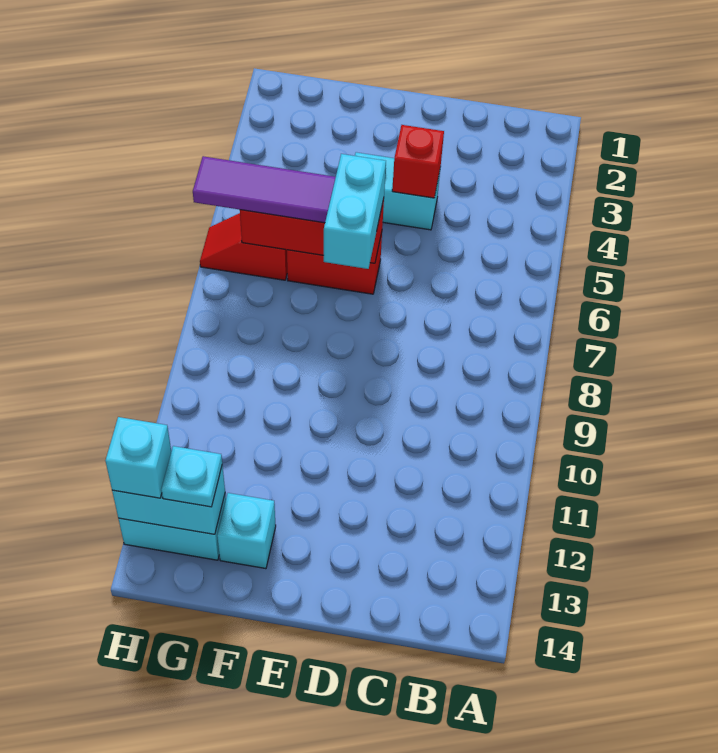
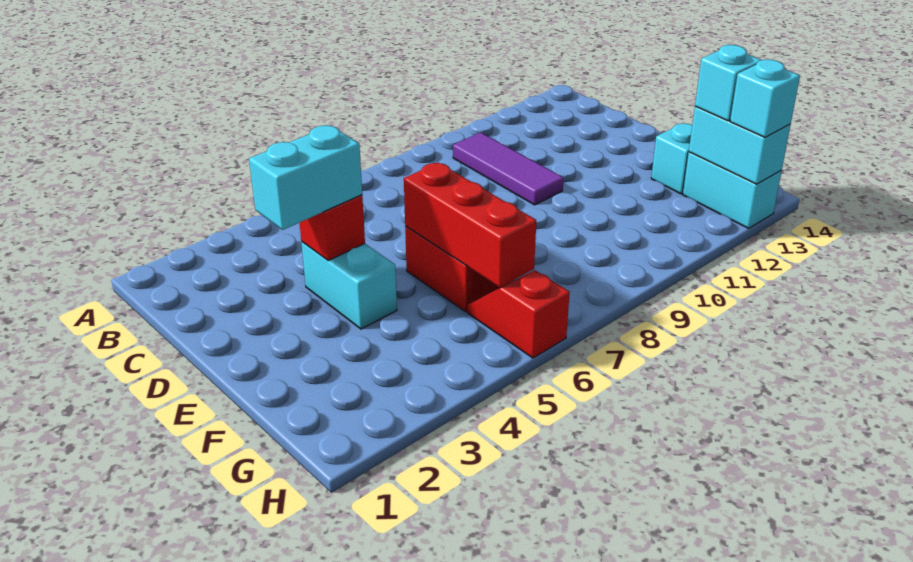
cyan 1x2 brick [323,154,386,269] -> cyan 1x2 brick moved to [249,125,362,230]
purple 1x3 tile [193,156,336,223] -> purple 1x3 tile moved to [453,132,563,205]
red 1x2 slope [200,213,287,280] -> red 1x2 slope turned to [467,270,570,358]
cyan 1x1 plate [161,446,222,507] -> cyan 1x1 brick [695,45,761,121]

